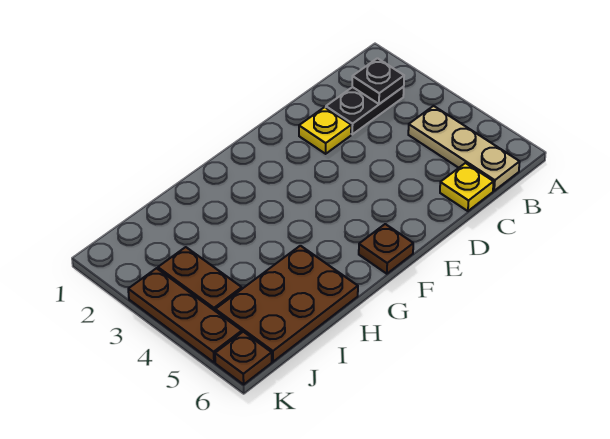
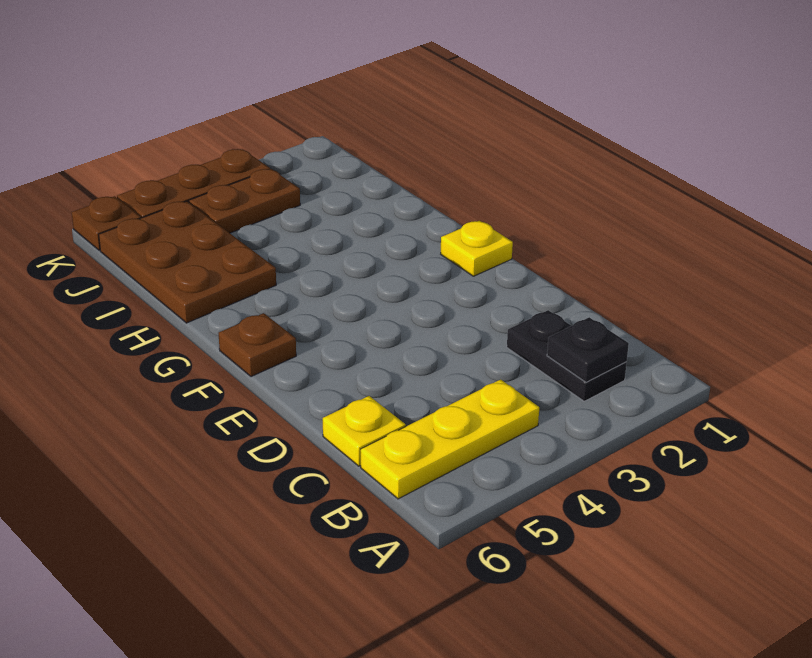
tan 1x3 plate [408,106,520,191] -> yellow 1x3 plate [361,380,539,499]
yellow 1x1 plate [299,107,351,154] -> yellow 1x1 plate moved to [441,221,513,276]

